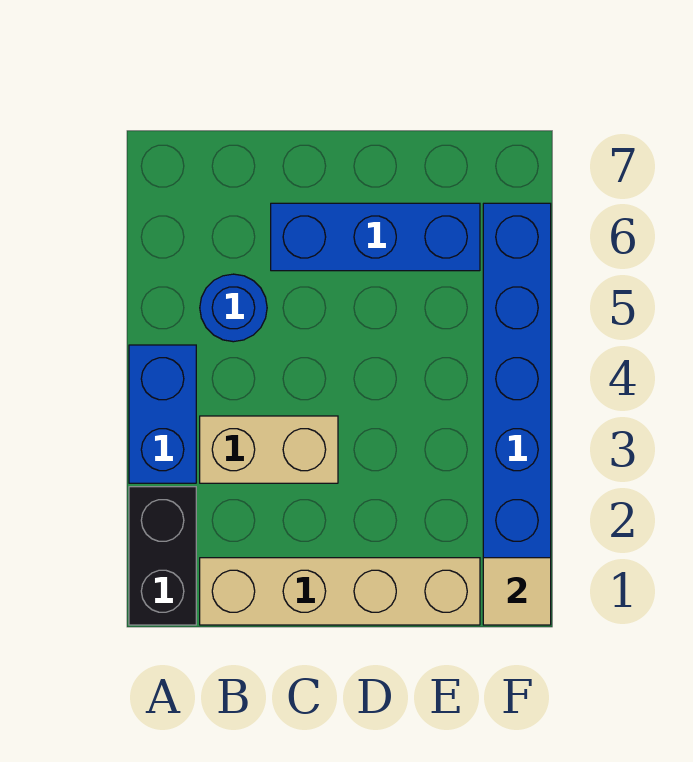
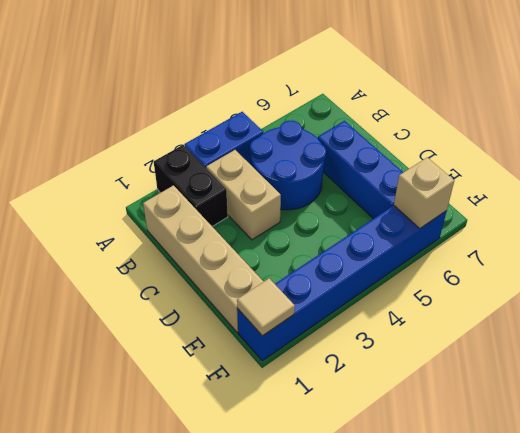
black 1x2 brick [129,487,196,625] -> black 1x2 brick turned to [154,145,228,226]
blue 1x1 round brick [200,274,267,342] -> blue 2x2 round brick [250,121,326,210]
none -> tan 1x1 brick [394,157,454,228]

